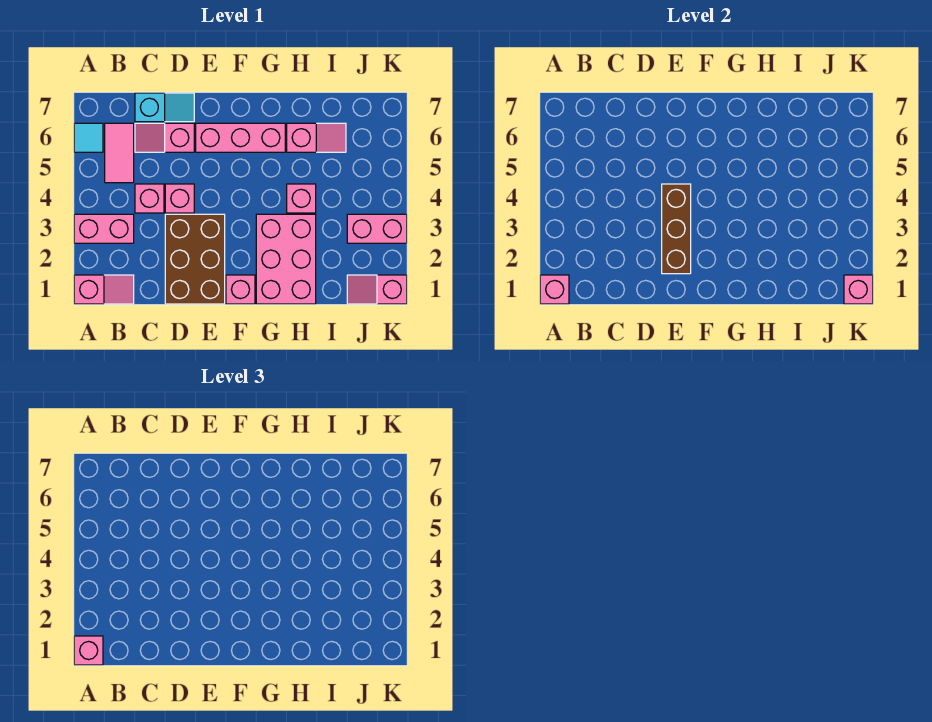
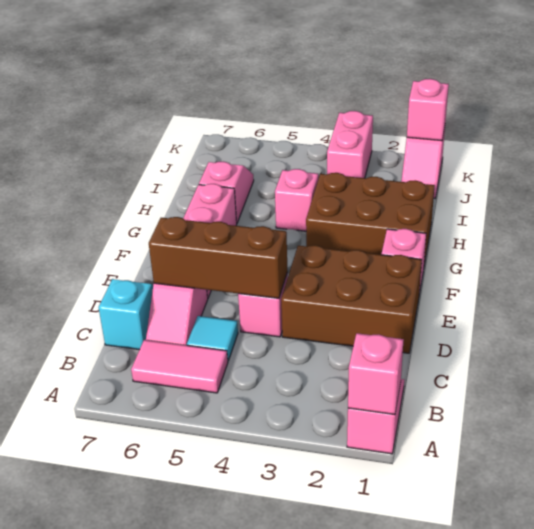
pink 1x1 brick [74,636,103,665] -> none
pink 1x2 brick [74,214,134,243] -> none
cyan 1x1 tile [74,123,103,152] -> cyan 1x1 tile moved to [187,316,238,361]
pink 1x1 brick [135,184,164,213] -> none
brown 1x3 brick [662,184,691,274] -> brown 1x3 brick moved to [149,217,288,298]
pink 2x3 brick [256,214,316,304] -> brown 2x3 brick [306,173,435,264]

